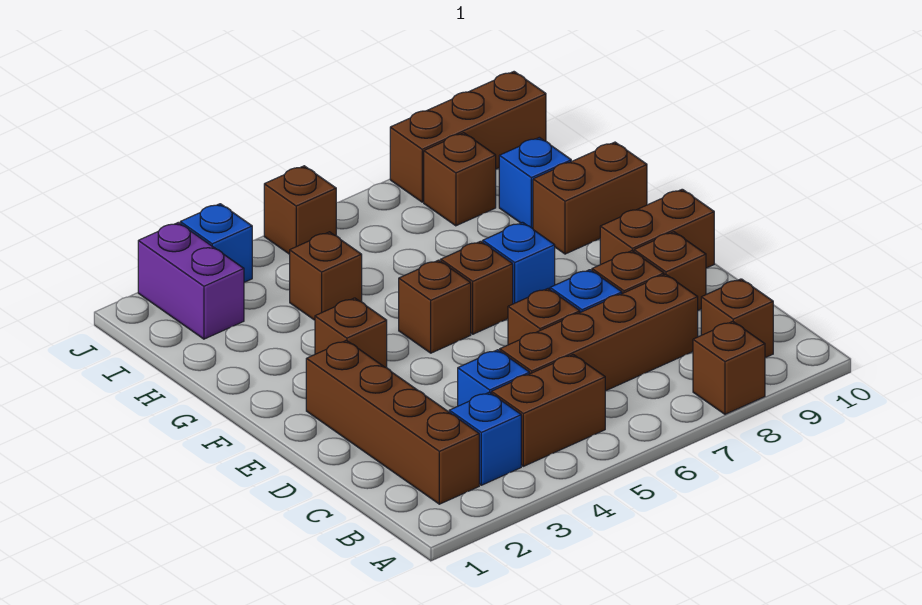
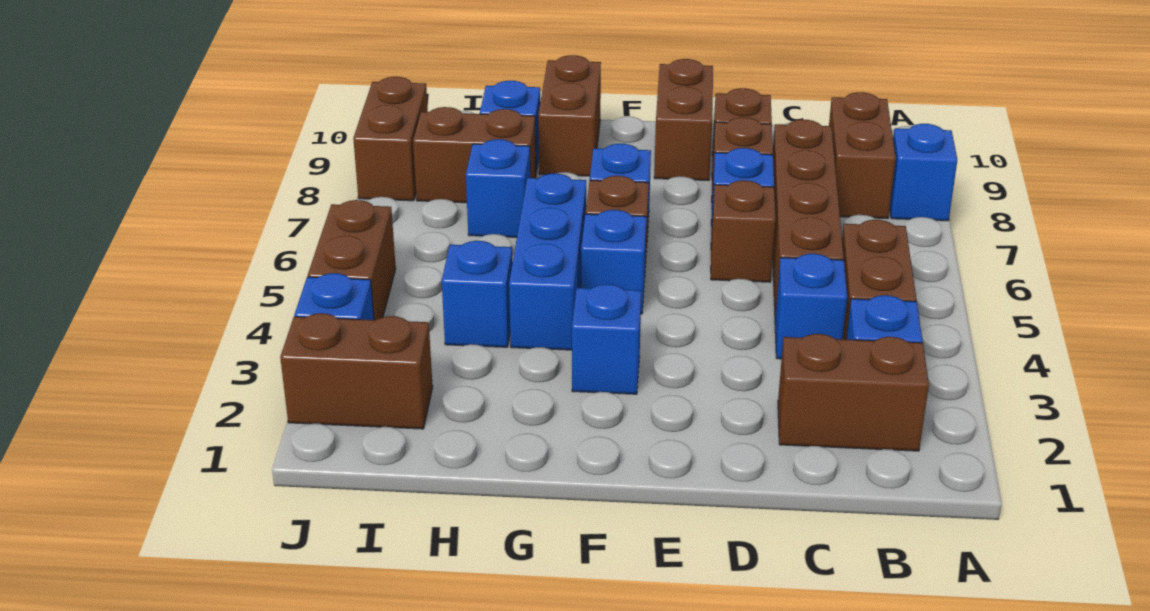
brown 1x1 brick [693,321,765,414] -> blue 1x1 brick [890,124,957,221]
brown 1x4 brick [306,340,479,504] -> brown 1x2 brick [778,334,929,451]
brown 1x1 brick [701,279,773,358] -> brown 1x2 brick [829,92,896,219]
brown 1x1 brick [315,298,387,368] -> blue 1x1 brick [572,284,641,394]
brown 1x1 brick [399,260,471,353] -> blue 1x1 brick [581,210,646,314]
none -> blue 1x3 brick [509,173,586,350]
brown 1x1 brick [290,232,362,320] -> blue 1x1 brick [442,241,513,347]
none -> blue 1x1 brick [466,139,530,237]
purple 1x2 brick [138,223,244,339] -> brown 1x2 brick [280,313,433,429]
brown 1x1 brick [424,133,496,226] -> brown 1x2 brick [413,107,536,203]
brown 1x1 brick [264,166,336,254] -> brown 1x2 brick [308,200,396,320]
brown 1x3 brick [390,72,546,202] -> brown 1x2 brick [353,77,428,201]

